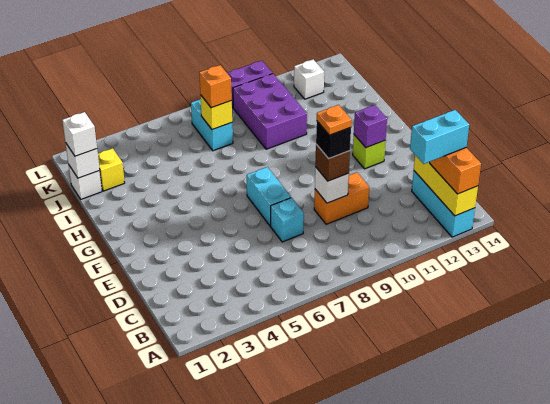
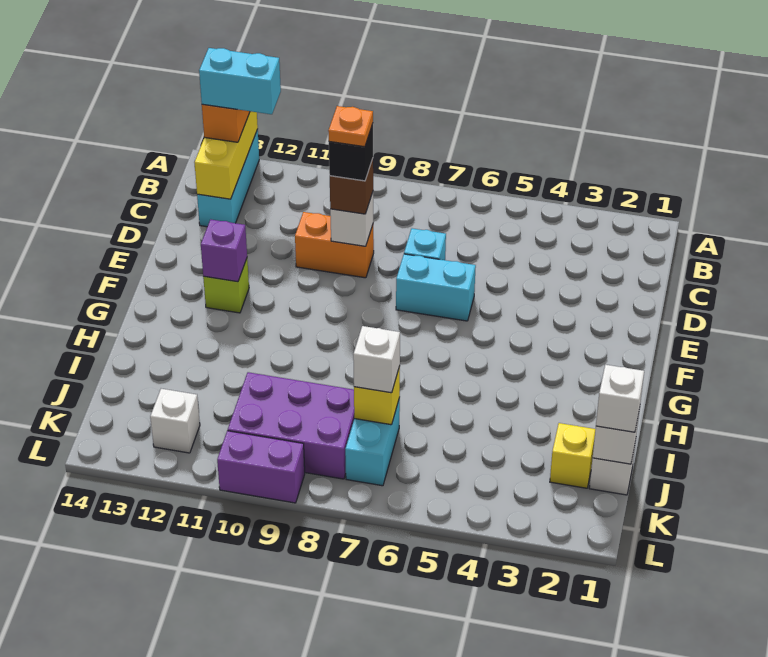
cyan 1x2 brick [247,167,291,226] -> cyan 1x2 brick turned to [396,254,476,321]
purple 2x3 brick [233,74,307,149] -> purple 2x3 brick turned to [228,372,354,479]
orange 1x1 brick [199,65,232,108] -> white 1x1 brick [353,326,400,393]

